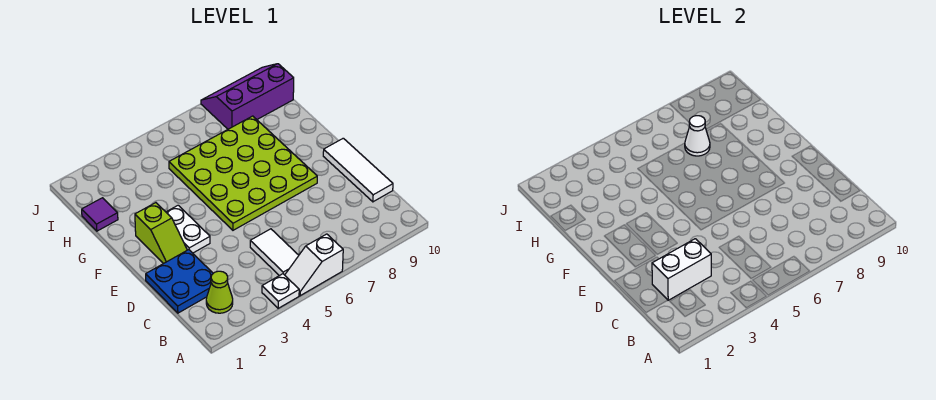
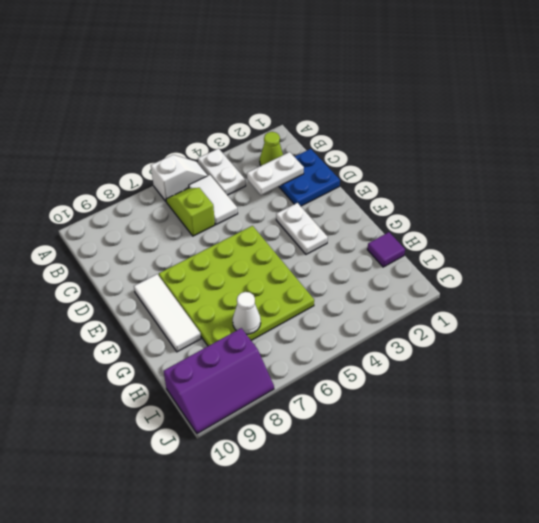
white 1x1 plate [262,274,299,308] -> white 1x2 plate [198,149,246,195]
white 1x2 brick [652,239,711,300] -> white 1x2 plate [247,152,304,195]
white 1x3 tile [323,138,393,202] -> white 1x3 tile moved to [134,274,201,352]
lime 1x2 slope [135,203,187,264] -> lime 1x2 slope moved to [166,188,215,236]

